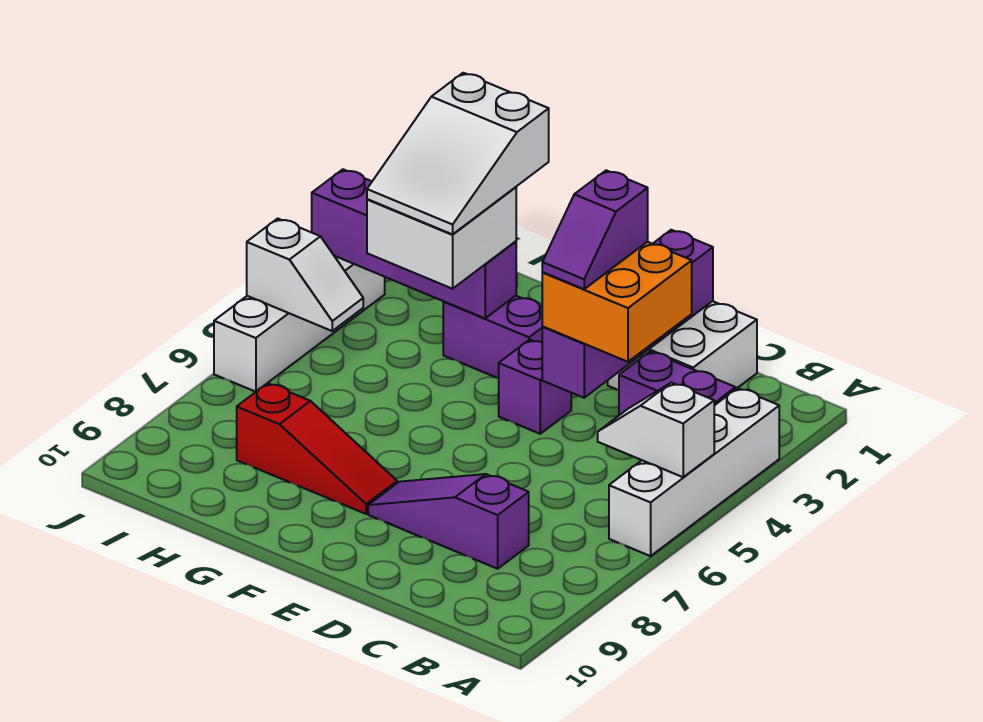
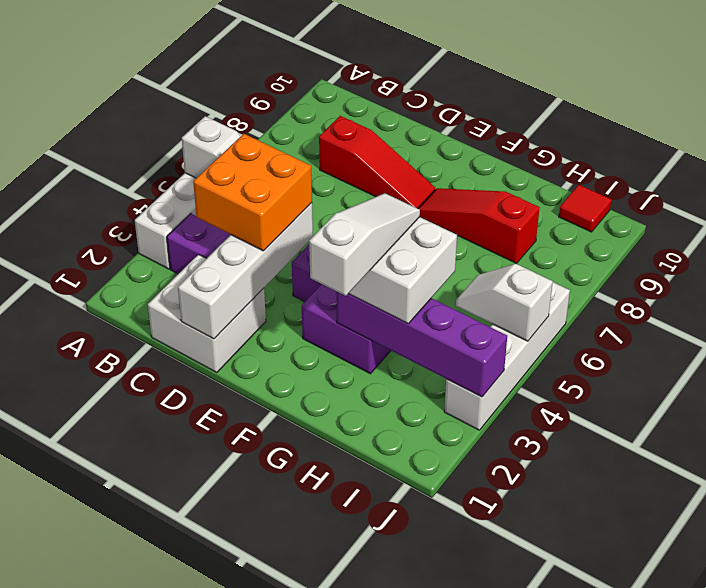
purple 1x3 slope [368,474,529,569] -> red 1x3 slope [319,116,435,209]
purple 1x4 brick [542,230,713,398] -> white 1x4 brick [178,203,313,339]
purple 1x2 slope [542,170,648,289] -> none
white 2x3 slope [367,73,549,234] -> white 1x3 slope [309,193,420,296]
none -> red 1x1 tile [559,185,611,232]

